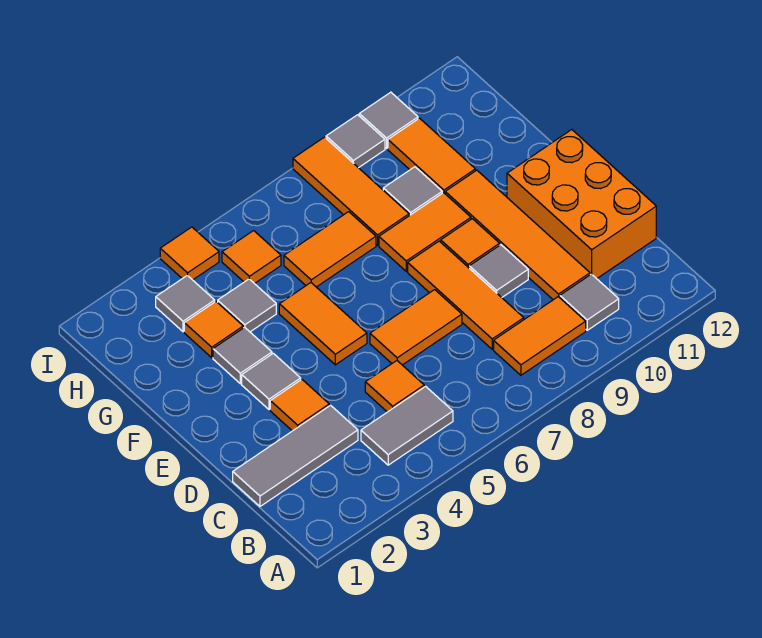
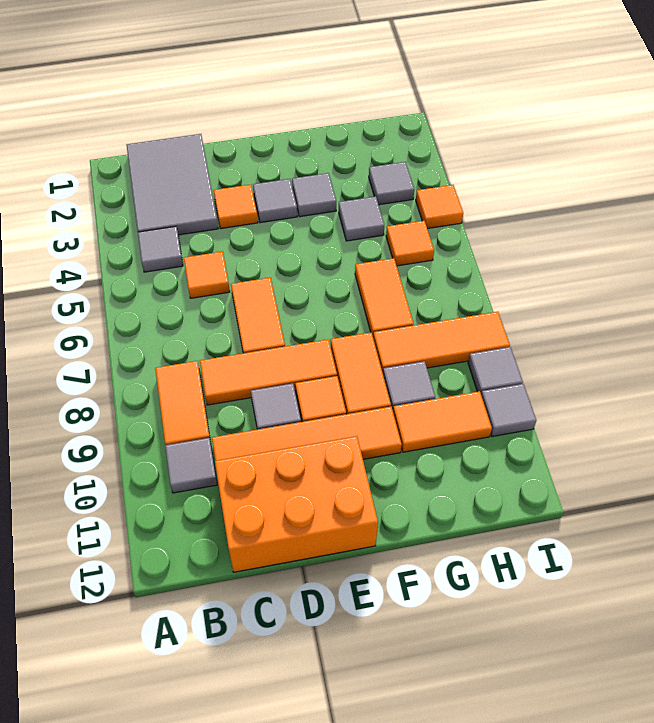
grey 1x2 tile [361,386,453,465] -> grey 1x1 tile [138,226,183,272]
grey 1x3 tile [233,405,358,506] -> grey 2x3 tile [127,134,218,235]
orange 1x2 tile [279,283,367,365] -> none
orange 1x1 tile [184,302,243,358] -> none

